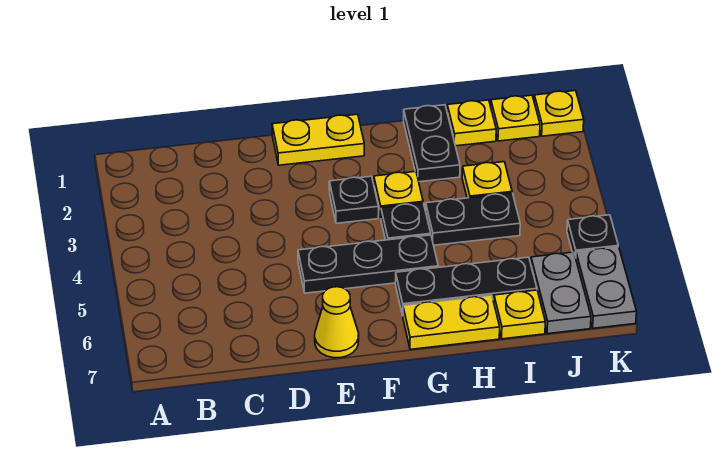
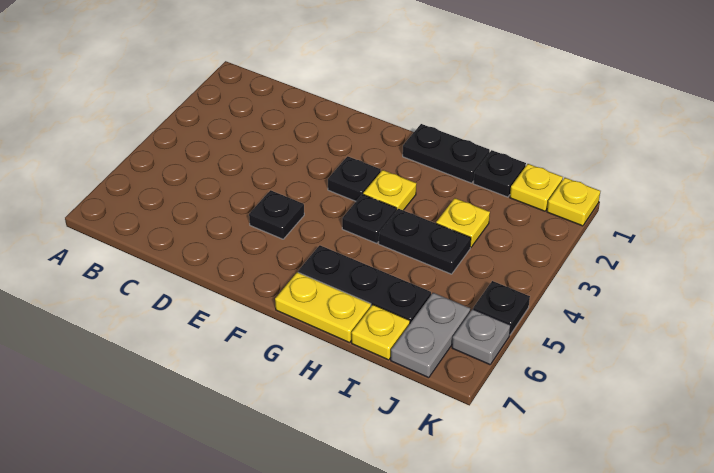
yellow 1x2 plate [272,114,364,165] -> none
black 1x3 plate [298,235,438,293] -> black 1x1 plate [249,190,304,239]
yellow 1x1 cone [315,287,359,358] -> none
black 1x2 plate [404,105,460,182] -> black 1x2 plate turned to [403,124,490,183]
yellow 1x1 plate [447,100,496,146] -> black 1x1 plate [473,150,526,197]
grey 1x2 plate [576,247,637,328] -> grey 1x1 plate [452,309,511,365]

